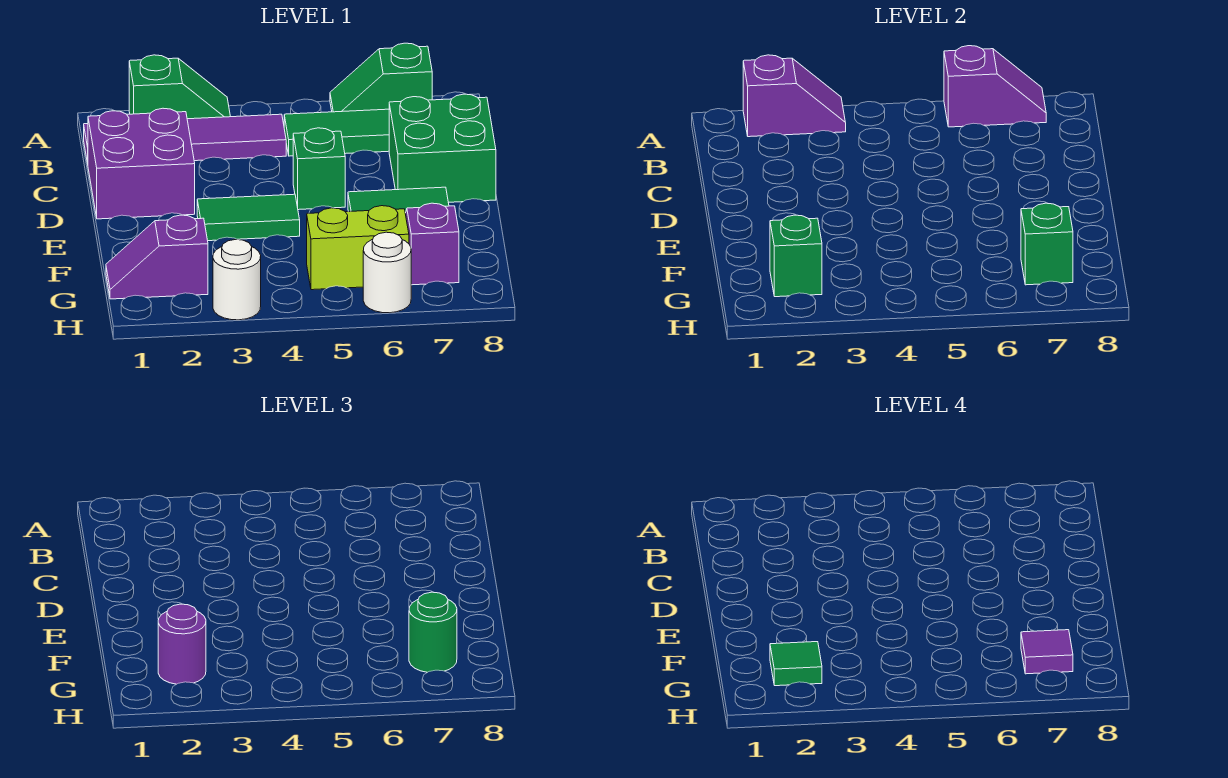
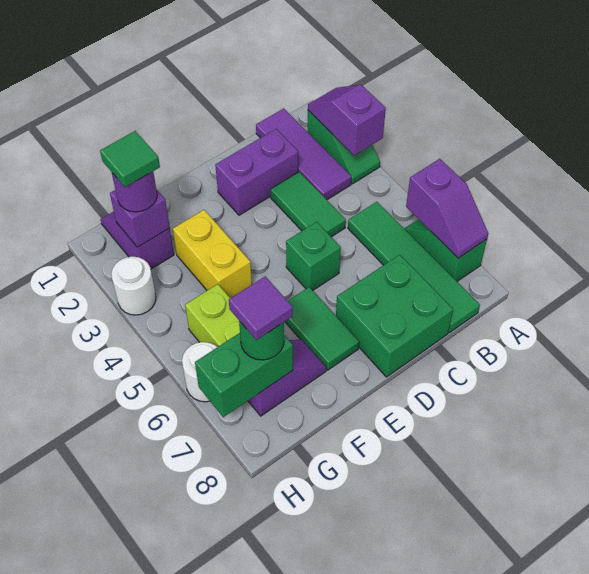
purple 1x2 slope [743,55,846,137] -> purple 1x2 slope turned to [308,85,386,155]
purple 1x4 tile [84,114,286,163] -> purple 1x3 tile [256,108,351,200]
purple 2x2 brick [88,108,195,219] -> purple 1x2 brick [215,129,298,215]
green 1x2 tile [197,194,300,241] -> green 1x2 tile moved to [271,172,346,237]
none -> yellow 1x2 brick [173,210,252,298]
green 1x1 brick [770,215,822,297] -> purple 1x1 brick [110,189,170,247]
green 1x1 brick [1021,203,1073,285] -> green 1x2 brick [195,333,293,417]

